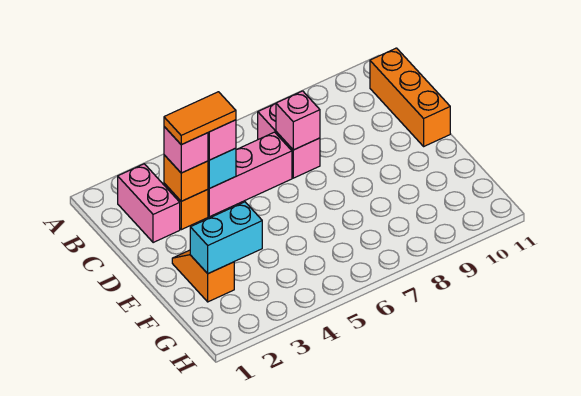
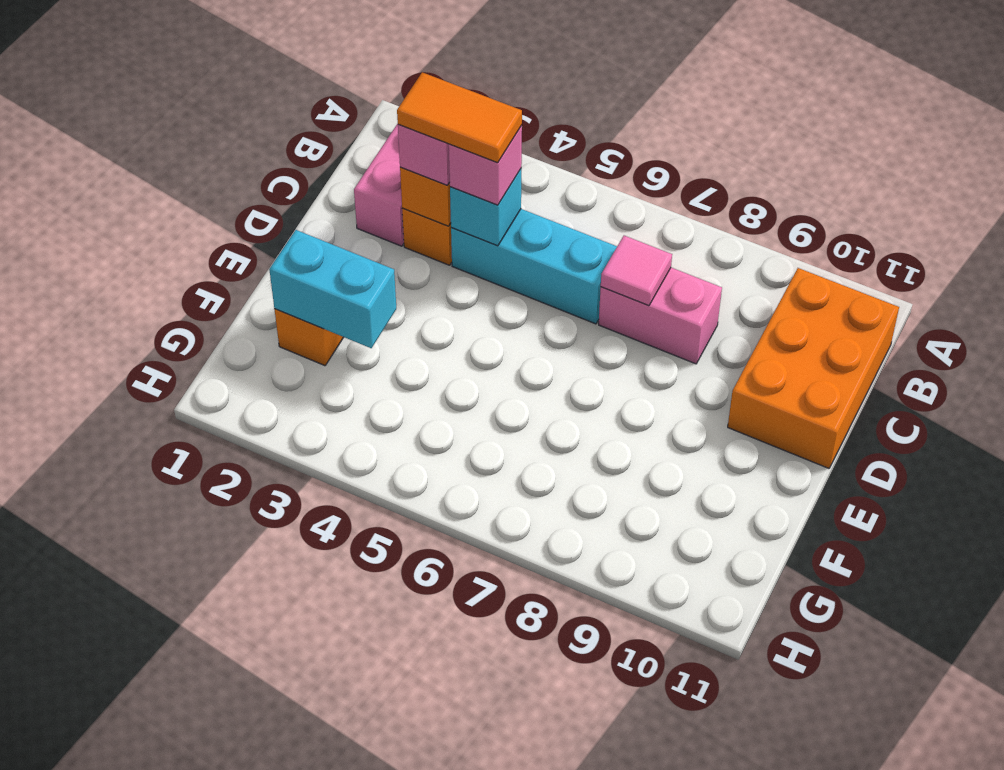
pink 1x2 brick [258,104,320,178] -> pink 1x2 brick turned to [599,268,722,364]
orange 1x3 brick [370,48,450,146] -> orange 2x3 brick [728,268,899,468]
pink 1x3 brick [208,132,292,217] -> cyan 1x3 brick [451,209,617,324]
pink 1x1 brick [276,91,320,150] -> pink 1x1 tile [601,236,672,306]

